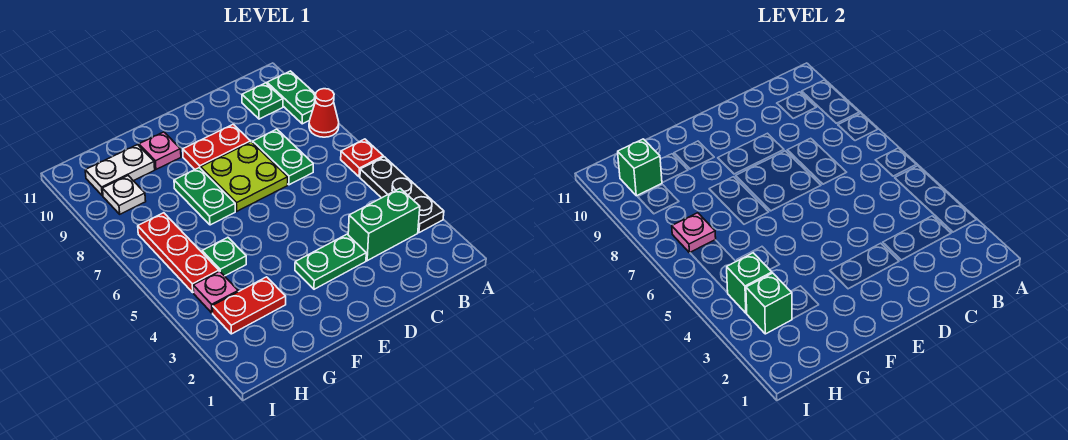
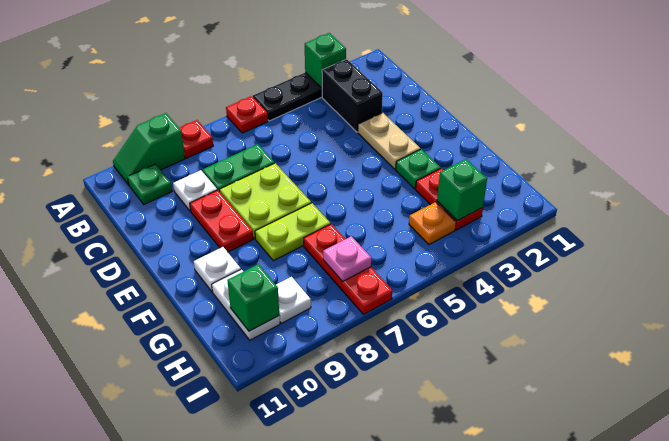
red 1x1 cone [309,89,339,137] -> red 1x1 plate [179,120,213,158]
green 1x2 plate [267,71,316,124] -> green 1x2 slope [113,113,185,185]
green 1x2 brick [348,188,420,261] -> black 1x2 brick [322,59,383,132]
none -> white 1x1 plate [173,170,217,211]
green 1x2 plate [295,234,366,289] -> tan 1x2 plate [358,113,420,169]
green 1x2 plate [174,168,235,225] -> lime 1x2 plate [255,203,330,261]
pink 1x1 plate [139,132,181,169] -> white 1x1 plate [194,247,241,292]
green 1x1 plate [202,237,246,276] -> green 1x1 plate moved to [396,149,441,189]
pink 1x1 plate [193,271,238,313] -> orange 1x1 plate [409,202,456,244]
green 1x1 brick [727,253,772,313] -> green 1x1 brick moved to [305,33,346,88]
red 1x3 plate [138,213,219,292] -> red 1x3 plate turned to [304,224,392,314]

